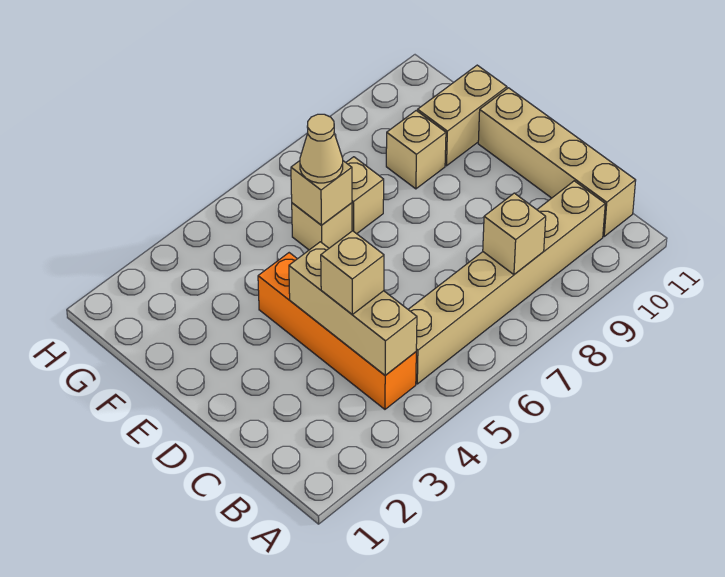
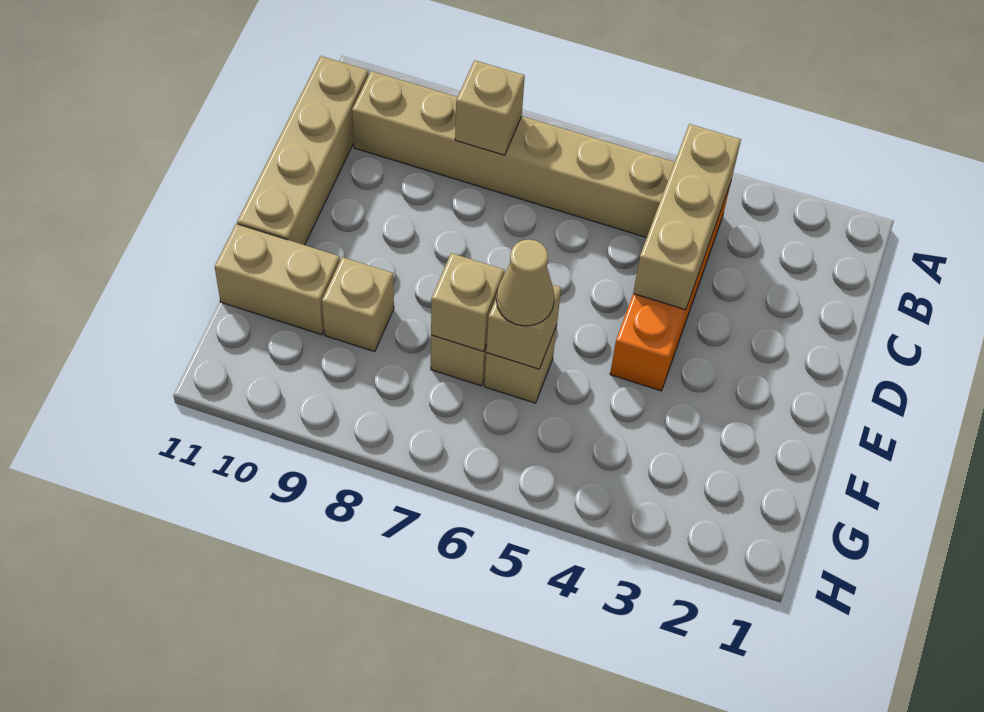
tan 1x1 brick [321,231,384,314] -> tan 1x1 brick moved to [431,253,504,352]

